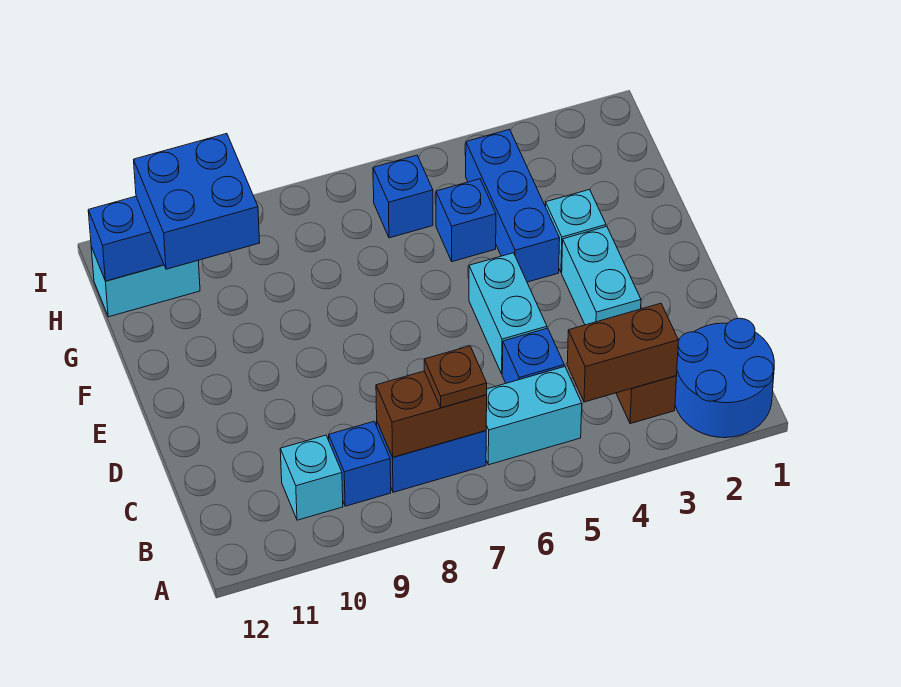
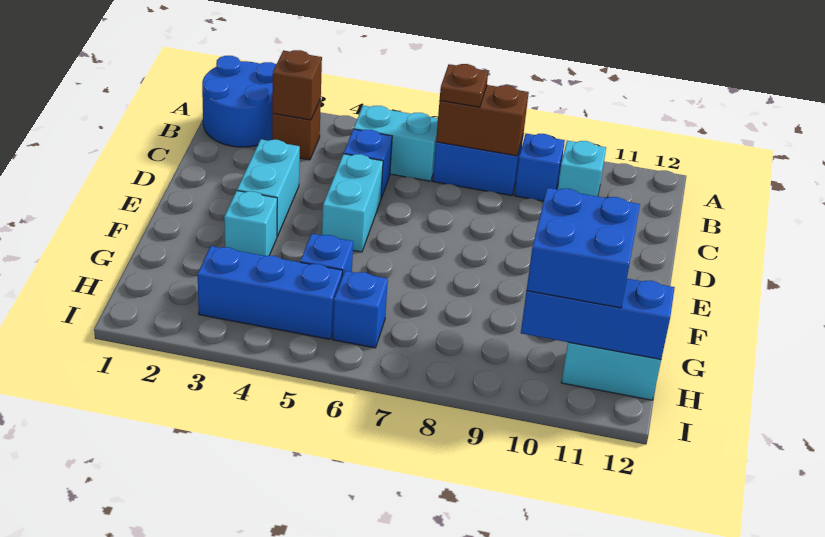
brown 1x2 brick [567,303,678,402] -> brown 1x1 brick [272,50,322,120]
blue 1x3 brick [466,129,560,282] -> blue 1x3 brick turned to [198,246,343,339]

